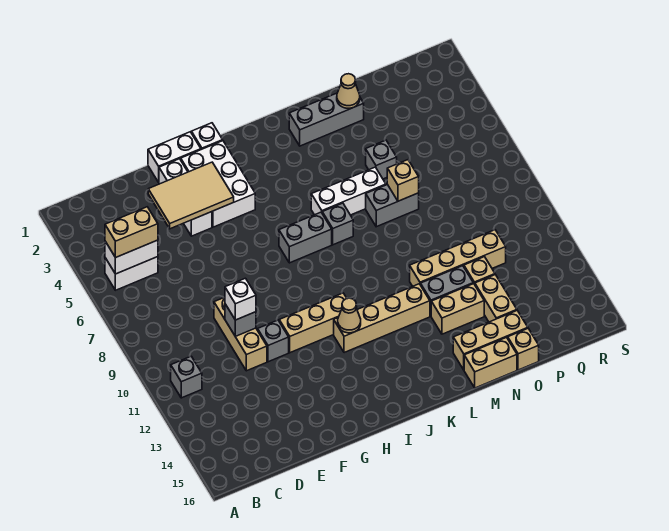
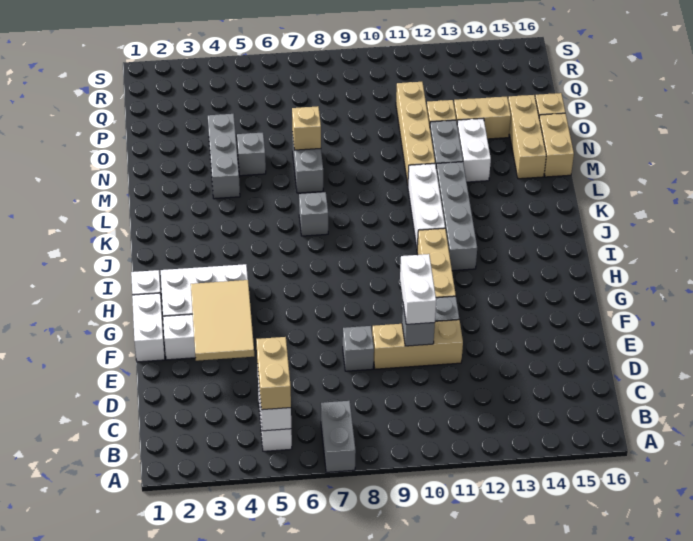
grey 1x1 brick [171,356,202,398] -> grey 1x1 brick moved to [343,326,374,371]
white 1x1 brick [225,278,256,320] -> white 1x2 brick [400,254,436,324]
grey 1x2 brick [279,212,332,263] -> grey 1x2 brick moved to [321,401,356,472]
tan 1x4 brick [334,284,430,353] -> grey 1x4 brick [436,162,477,271]
tan 1x1 cone [338,298,361,333] -> none
white 1x3 brick [311,167,386,215] -> white 1x3 brick moved to [408,164,445,247]
grey 1x3 brick [289,93,364,146] -> grey 1x3 brick moved to [208,114,240,199]
tan 1x2 brick [431,283,484,334] -> white 1x2 brick [457,119,491,182]
tan 1x1 cone [337,74,360,108] -> none

